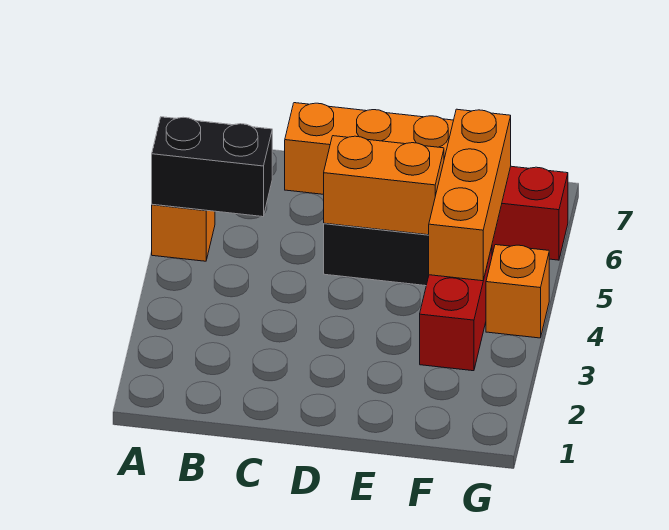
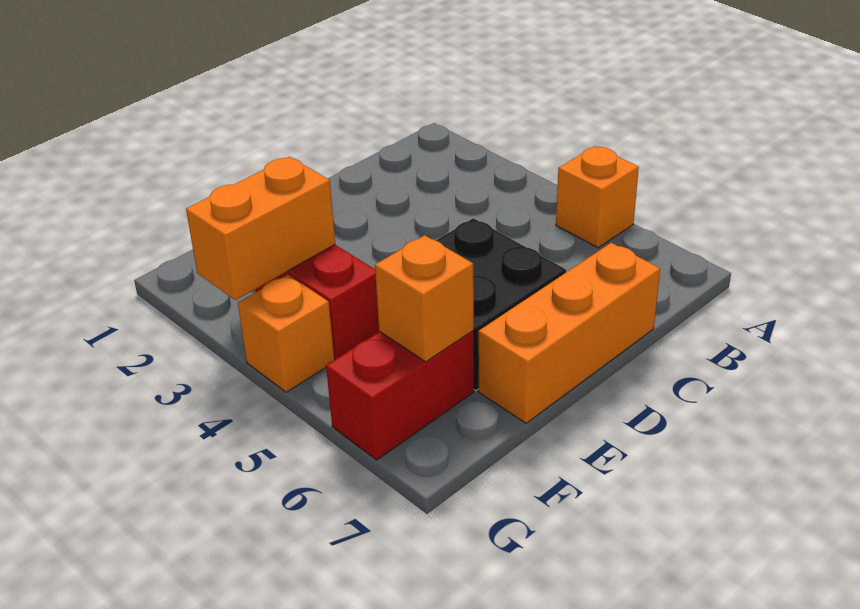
black 1x2 brick [152,117,272,217] -> none
orange 1x2 brick [324,136,444,235] -> orange 1x2 brick moved to [186,157,335,300]
orange 1x3 brick [429,109,511,281] -> orange 1x1 brick [375,235,474,362]

